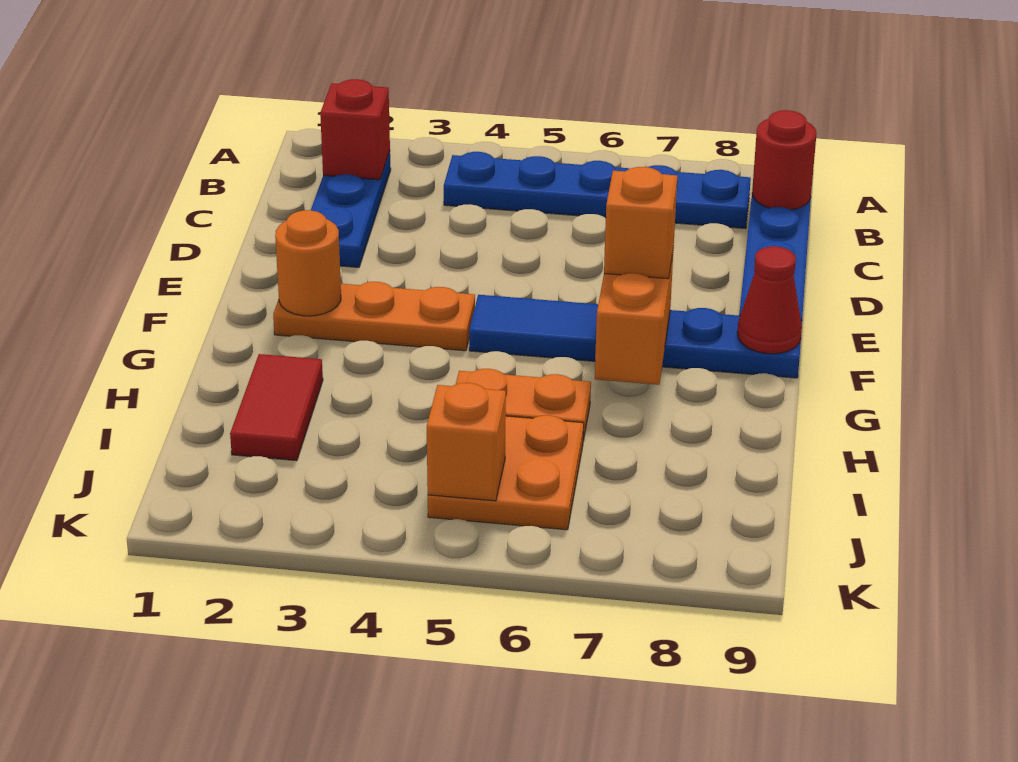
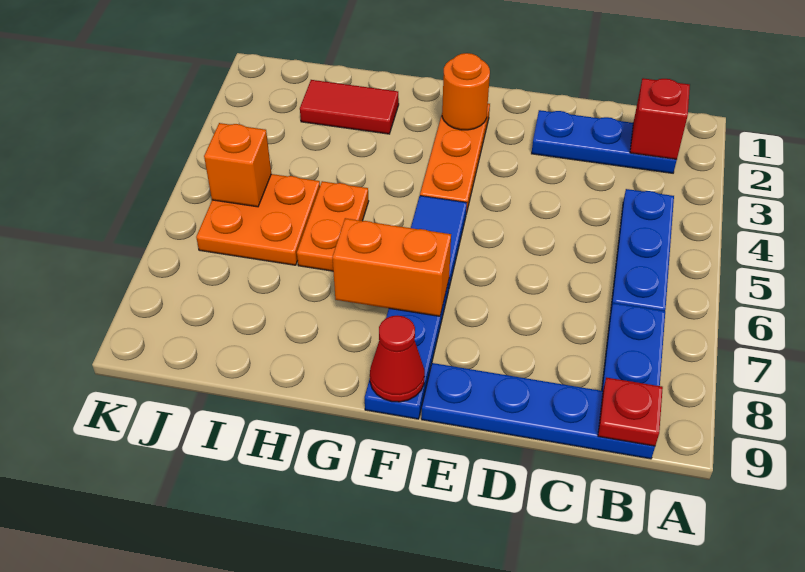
red 1x1 round brick [752,110,817,210] -> red 1x1 plate [598,377,663,446]
orange 1x1 brick [604,167,677,279] -> none

